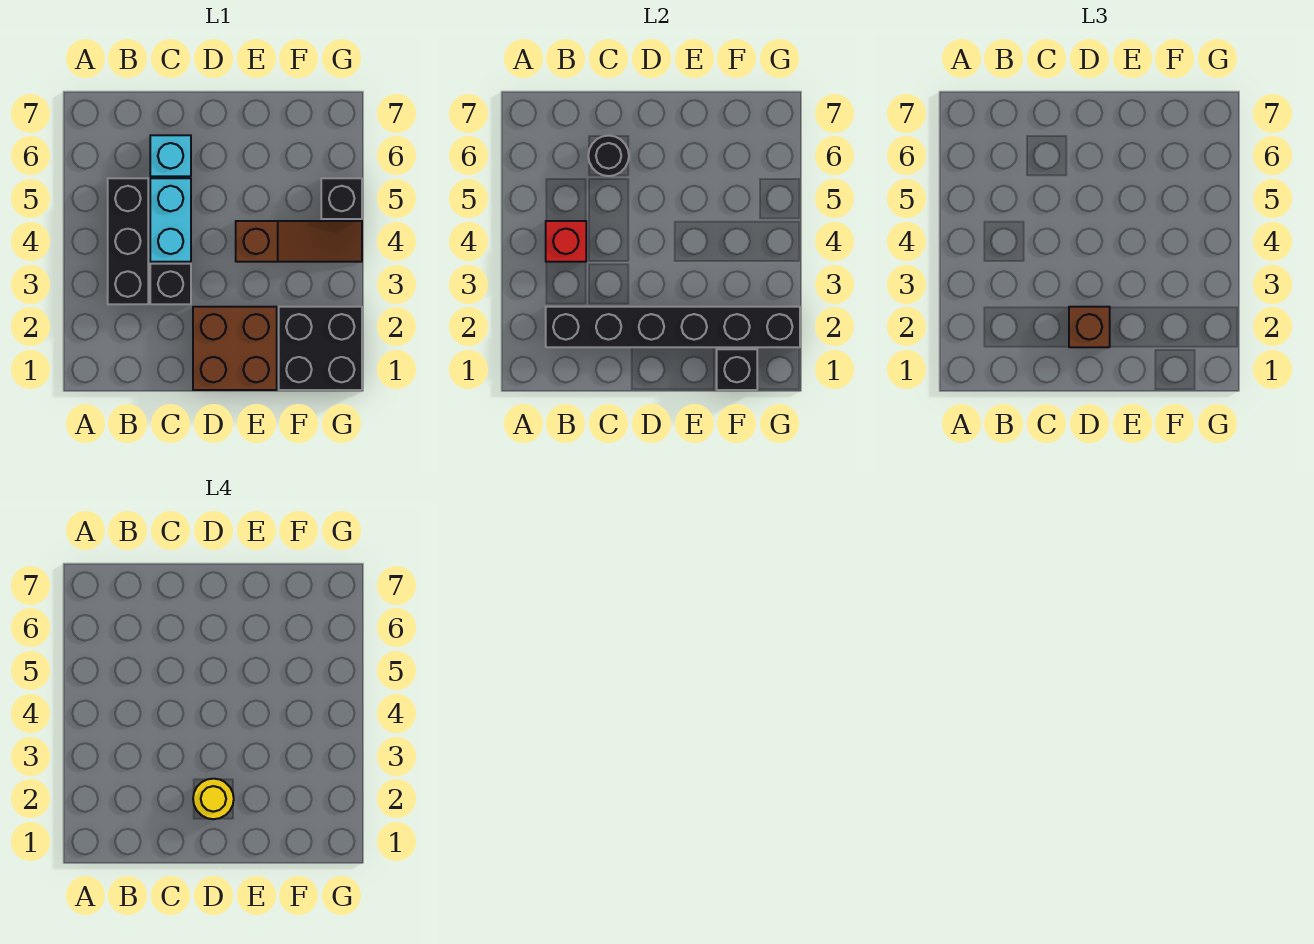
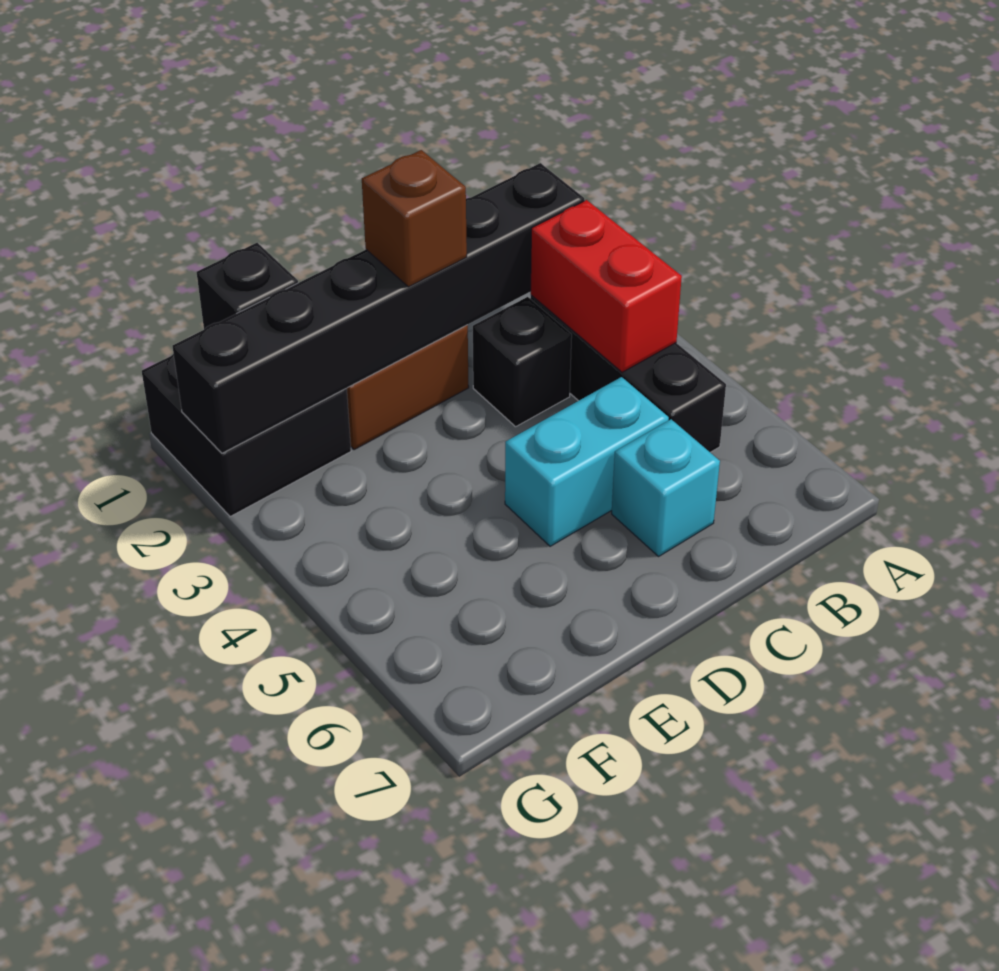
red 1x1 brick [546,221,586,262] -> red 1x2 brick [531,200,682,372]
cyan 1x2 brick [150,178,191,262] -> cyan 1x2 brick turned to [505,377,669,546]
black 1x1 round brick [588,135,629,176] -> none
yellow 1x1 round brick [193,779,234,819] -> none
brown 1x3 slope [236,221,362,262] -> none
black 1x1 brick [321,178,362,219] -> none

